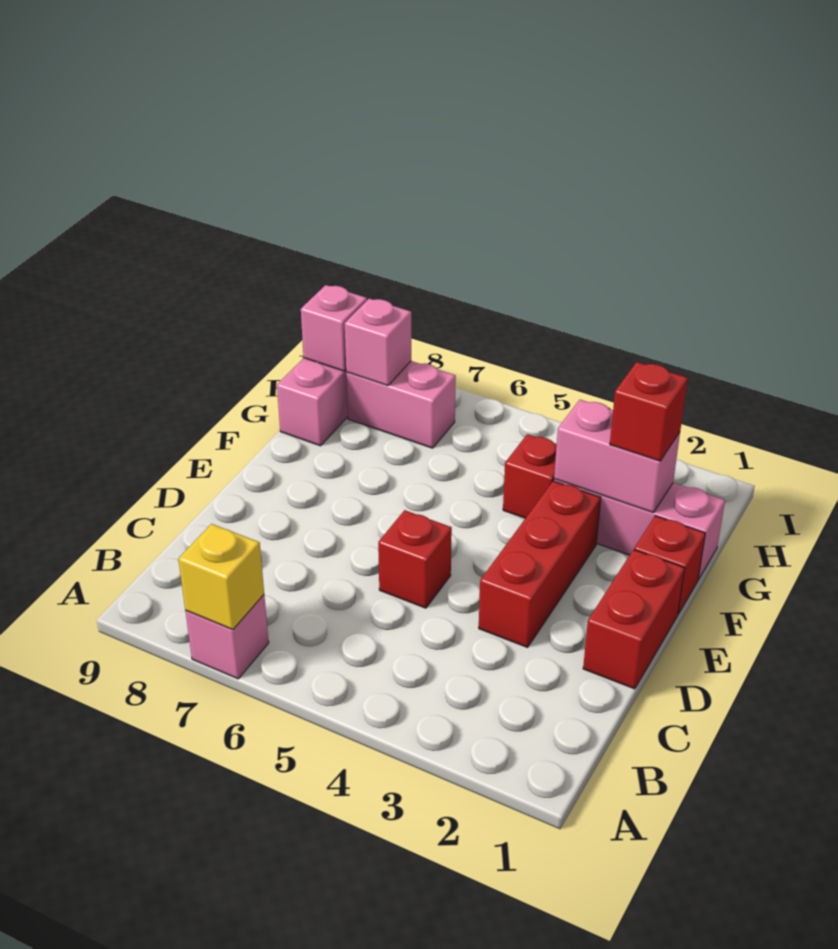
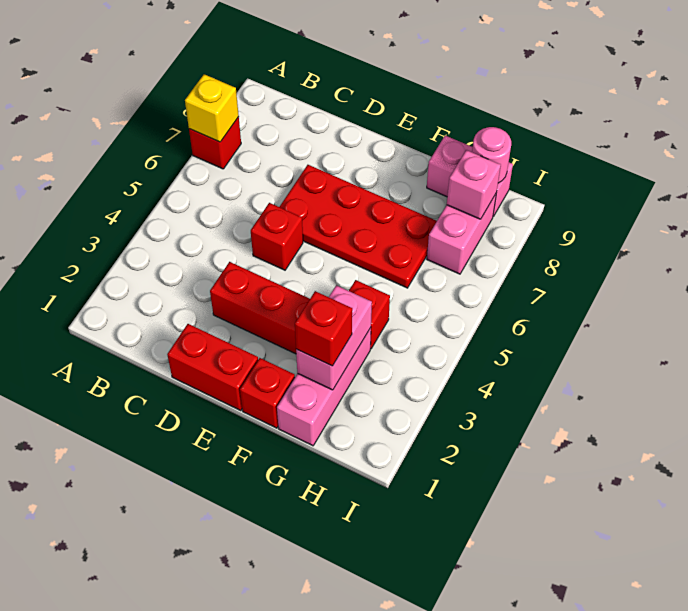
pink 1x1 brick [186,595,269,679] -> red 1x1 brick [189,117,241,169]
none -> red 2x4 plate [280,165,437,288]
pink 1x1 brick [301,285,367,371] -> pink 1x1 round brick [472,127,511,183]

